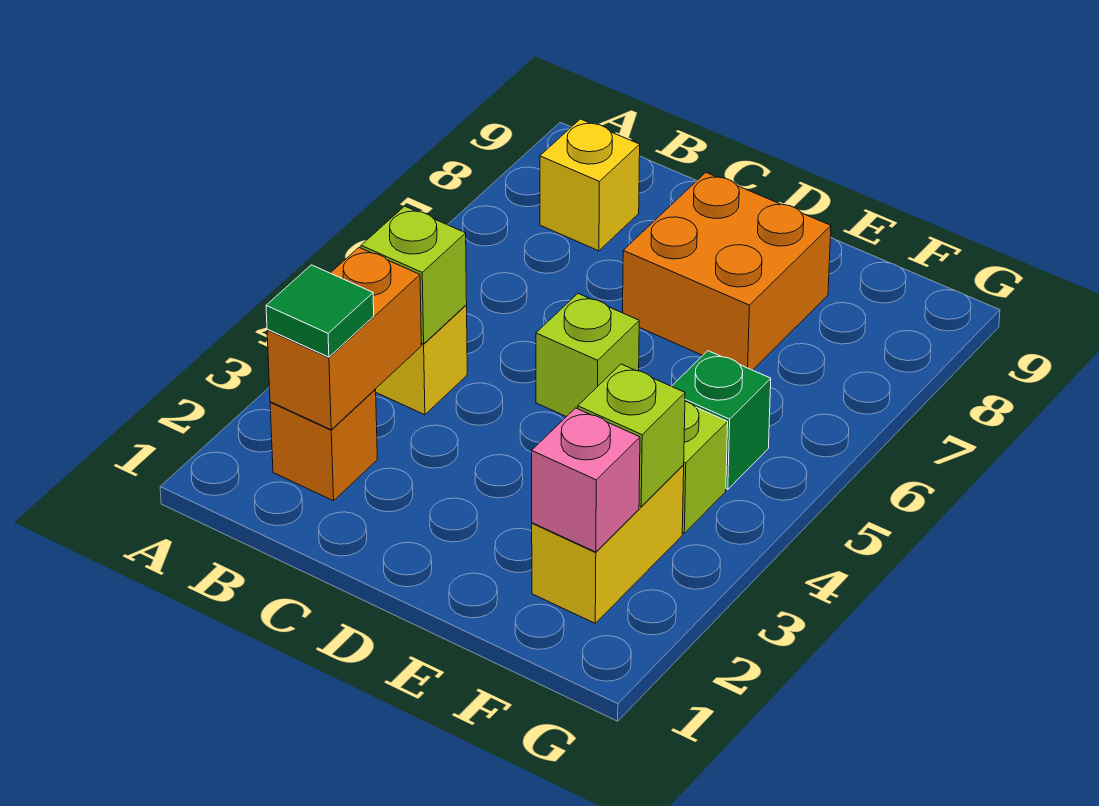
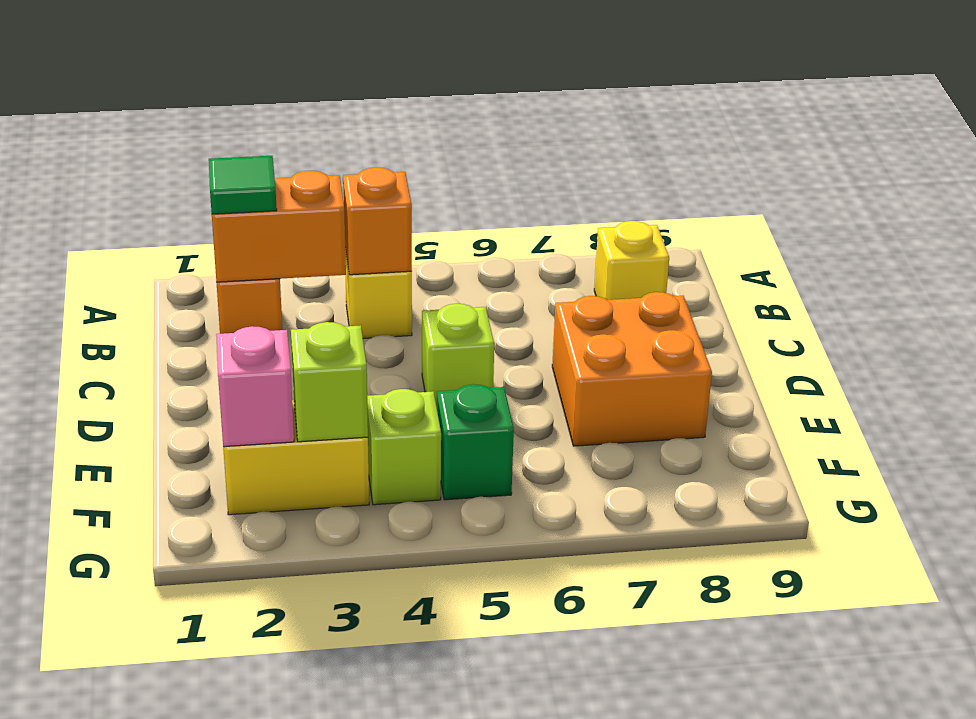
lime 1x1 brick [361,206,467,344] -> orange 1x1 brick [343,167,412,275]

